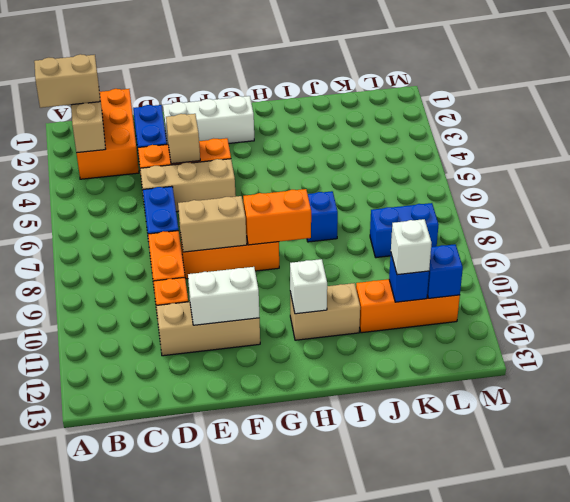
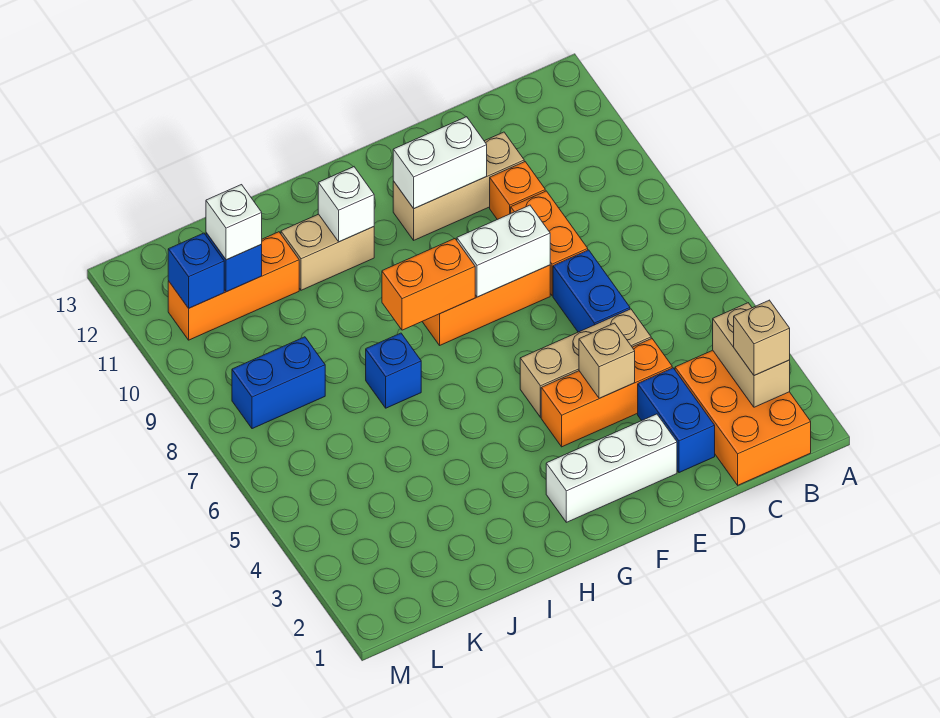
tan 1x2 brick [34,54,100,108] -> tan 1x1 brick [734,300,790,376]
tan 1x2 brick [178,196,247,252] -> white 1x2 brick [457,205,550,297]

